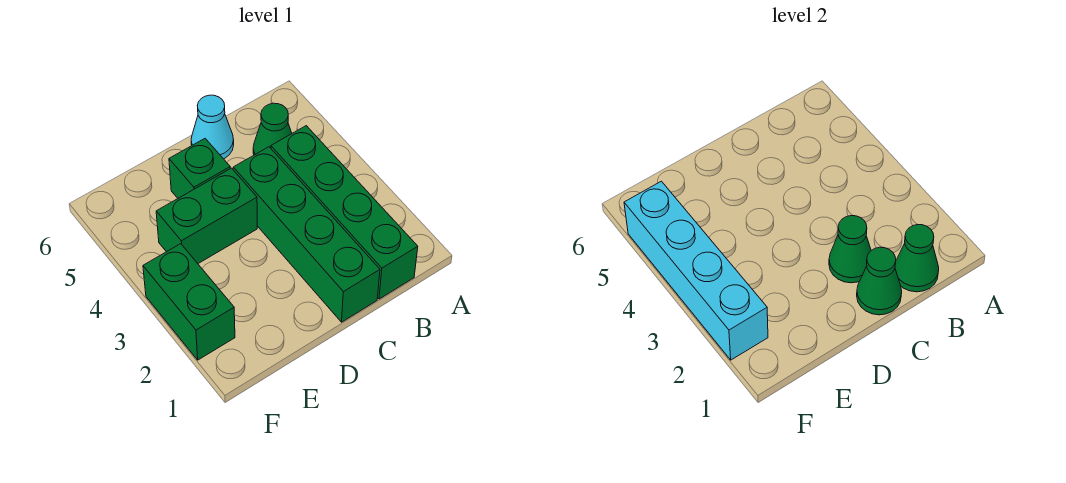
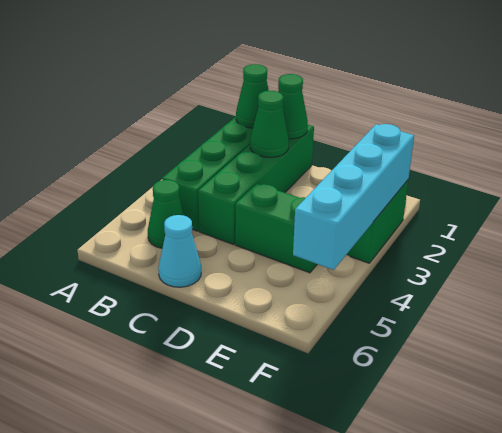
green 1x1 brick [169,139,230,198] -> none

